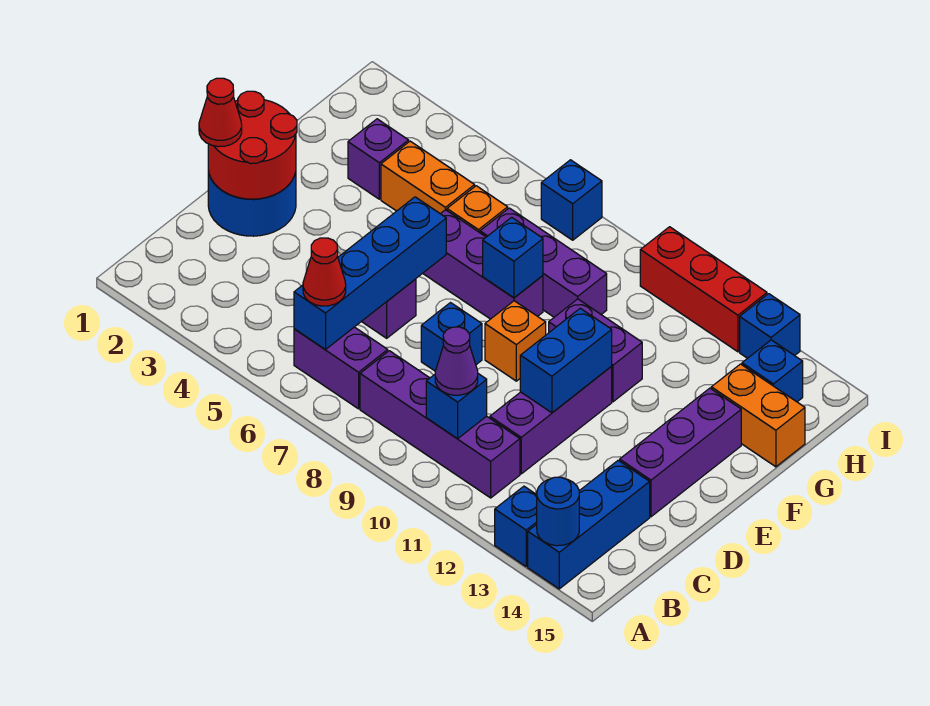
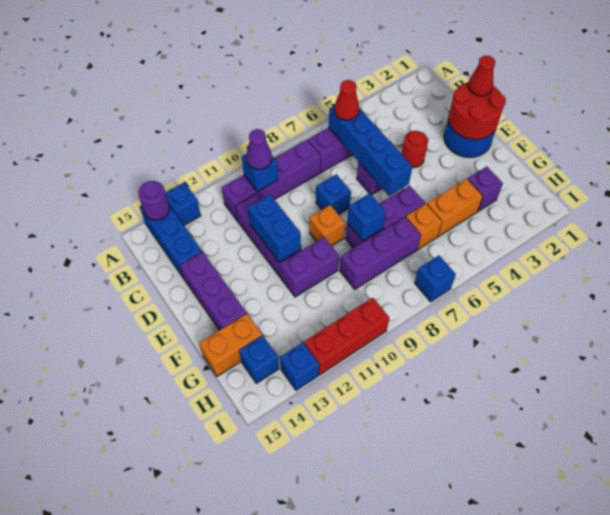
blue 1x1 round brick [537,477,579,546] -> purple 1x1 round brick [138,181,170,220]
none -> red 1x1 round brick [402,131,428,168]

